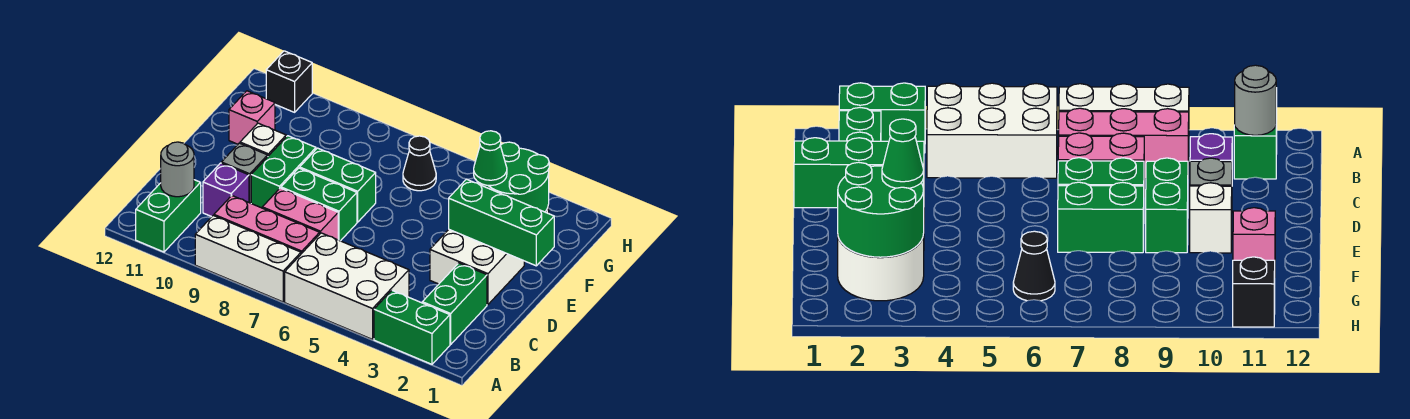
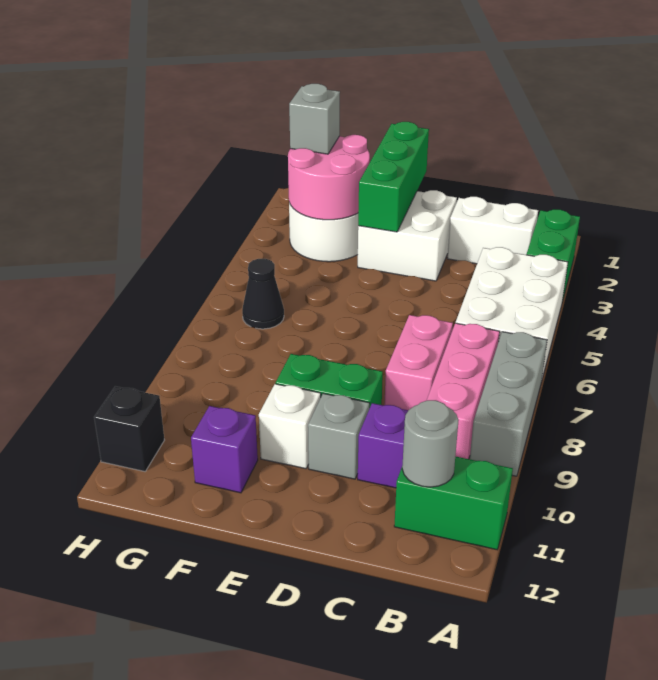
white 1x3 brick [195,216,301,302] -> grey 1x3 brick [470,332,547,476]
green 1x2 brick [422,263,487,344] -> white 1x2 brick [447,197,538,264]
green 1x2 brick [281,168,357,241] -> none
green 1x2 brick [300,148,376,222] -> none
green 2x2 round brick [480,142,549,212] -> pink 2x2 round brick [288,135,370,220]
green 1x1 cone [474,131,507,186] -> none
pink 1x1 brick [229,91,275,144] -> purple 1x1 brick [191,406,258,493]
none -> grey 1x1 brick [289,84,340,154]

